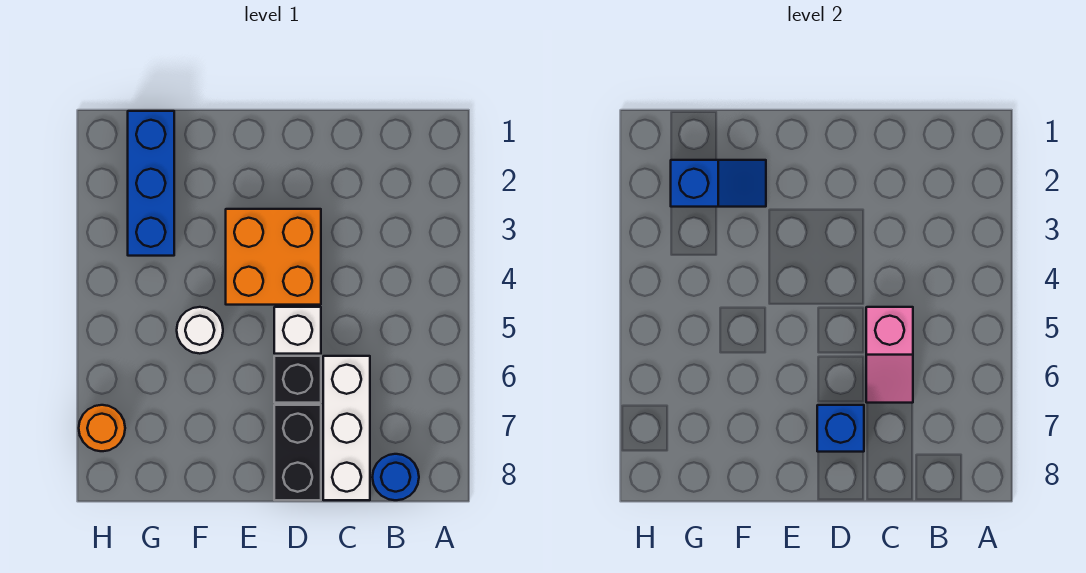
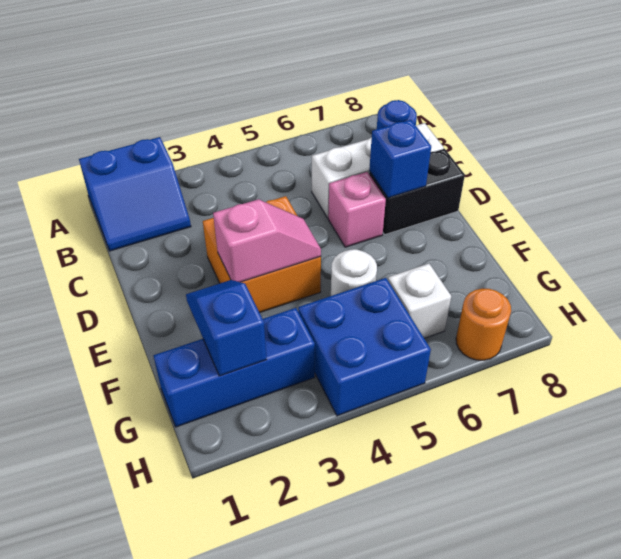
none -> blue 2x2 slope [79,137,191,251]
pink 1x2 slope [866,307,913,403] -> pink 1x2 slope moved to [213,199,321,282]
white 1x1 brick [274,307,321,354] -> white 1x1 brick moved to [388,264,451,338]
black 1x1 brick [274,356,321,403] -> pink 1x1 brick [328,172,386,247]
none -> blue 2x2 brick [298,278,431,416]

